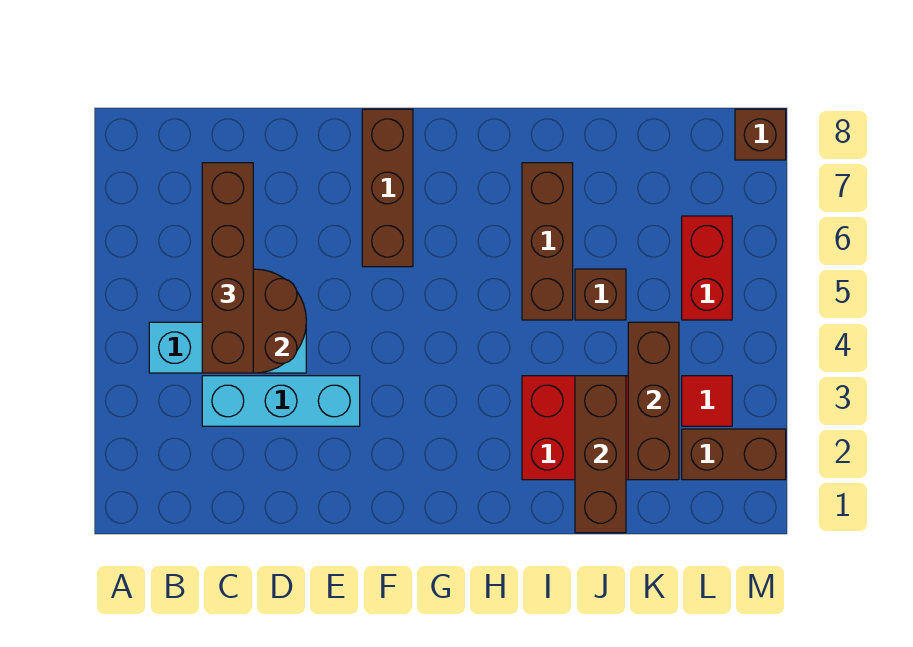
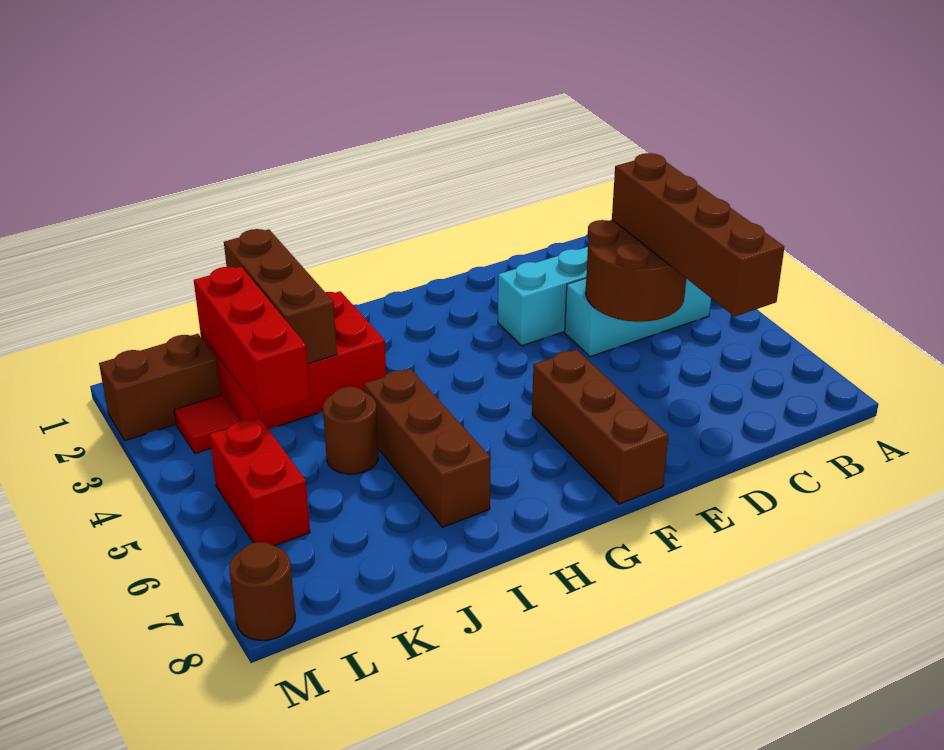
brown 1x1 brick [575,269,626,320] -> brown 1x1 round brick [323,387,378,474]
brown 1x3 brick [628,322,679,480] -> red 1x3 brick [194,267,310,415]
brown 1x1 brick [735,109,786,160] -> brown 1x1 round brick [229,542,295,640]

